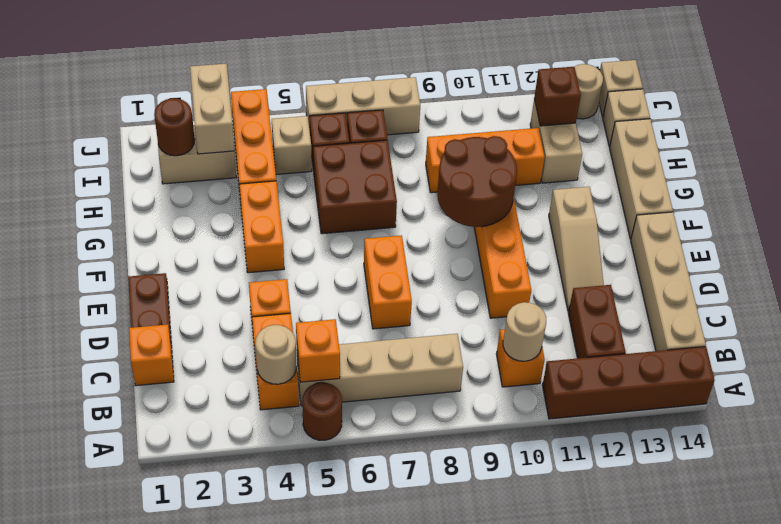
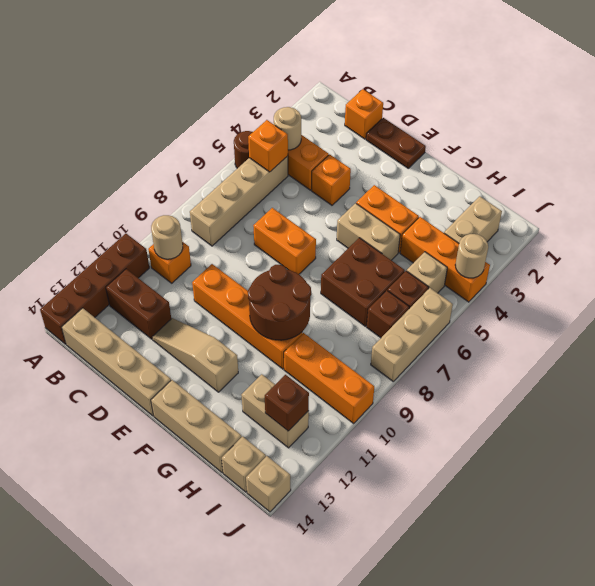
orange 1x3 brick [426,128,545,193] -> orange 1x3 brick turned to [284,333,374,423]
brown 1x1 round brick [154,98,195,156] -> none
tan 1x2 brick [190,64,234,154] -> tan 1x2 brick moved to [337,203,400,260]
tan 1x1 round brick [575,64,603,119] -> tan 1x1 round brick moved to [455,234,488,278]

